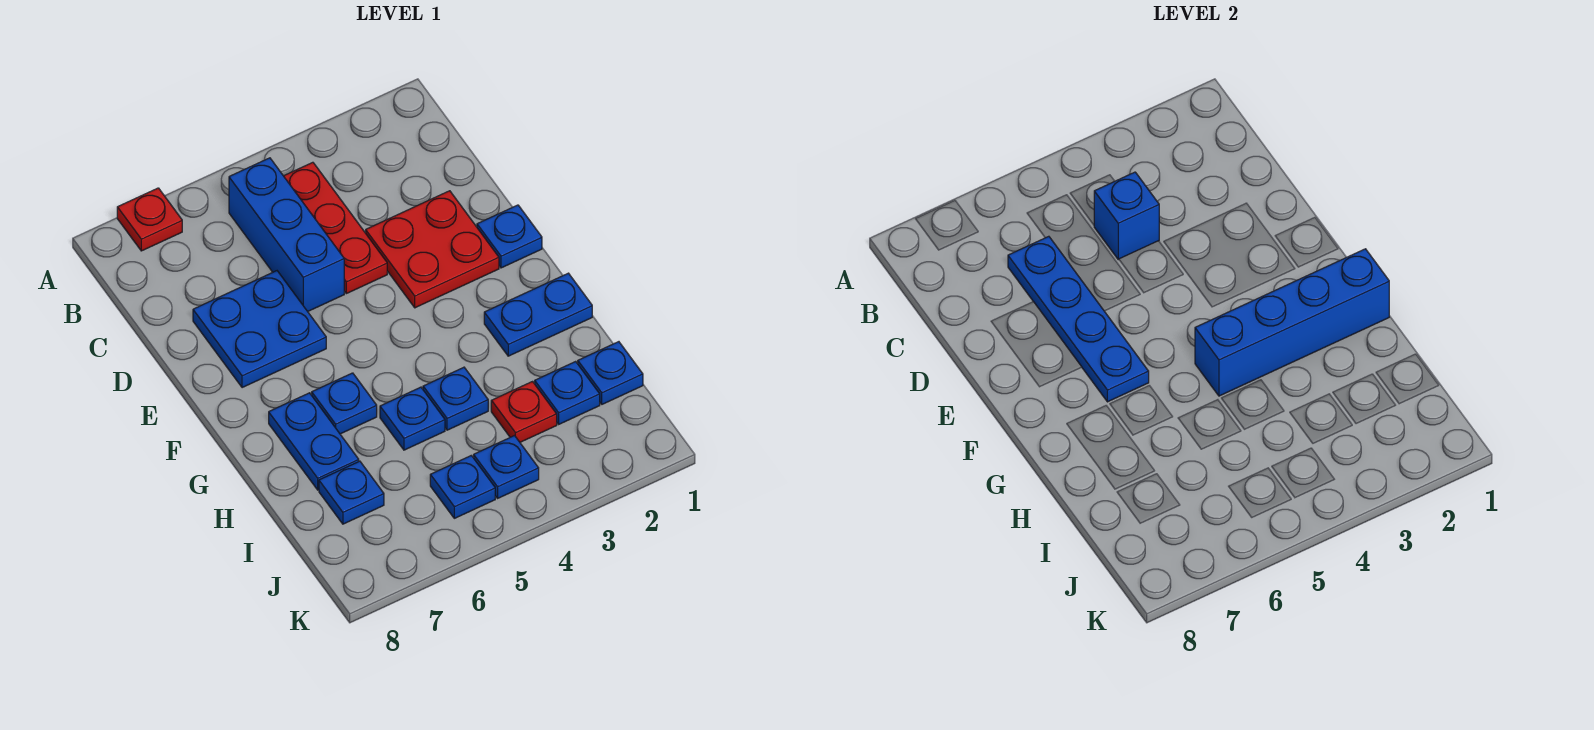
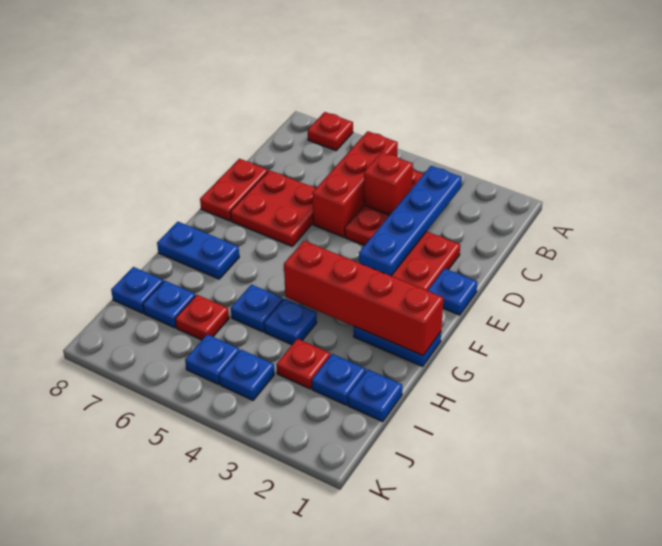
blue 1x3 brick [229,158,344,311] -> red 1x3 brick [312,131,398,237]
blue 1x1 brick [1094,172,1159,259] -> red 1x1 brick [364,152,413,215]
blue 1x4 plate [1008,236,1149,402] -> blue 1x4 plate moved to [359,166,462,276]
blue 2x2 plate [193,271,326,388] -> red 2x2 plate [231,170,316,246]
none -> red 1x2 plate [200,159,268,221]
blue 1x4 brick [1195,249,1389,396] -> red 1x4 brick [284,241,444,356]
blue 1x1 plate [312,373,377,434] -> blue 1x1 plate moved to [111,267,163,313]
blue 1x2 plate [269,393,359,490] -> blue 1x2 plate turned to [157,222,239,279]
none -> red 1x1 plate [175,295,229,340]

